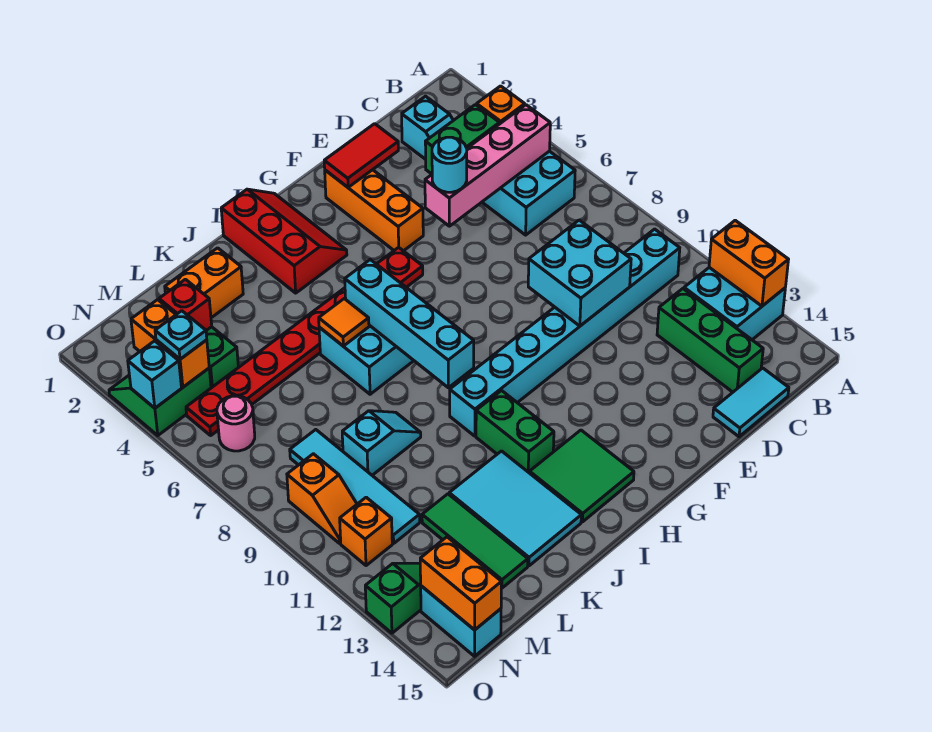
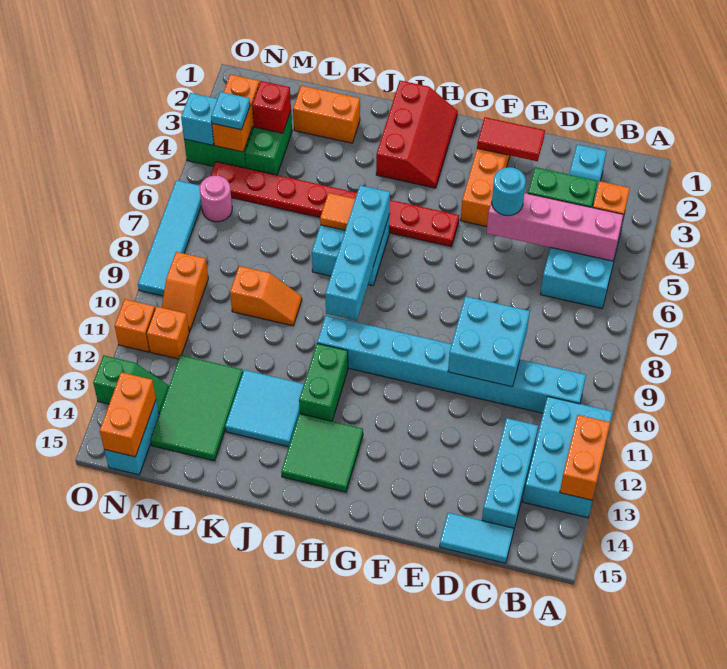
cyan 2x2 brick [684,268,785,340] -> cyan 2x3 brick [523,397,613,518]
green 1x3 brick [657,289,763,392] -> cyan 1x3 brick [482,418,538,532]
cyan 2x3 tile [449,451,581,566] -> cyan 2x2 tile [225,370,304,447]
cyan 1x2 slope [342,411,421,475] -> orange 1x2 slope [230,266,302,326]
green 1x3 tile [422,494,528,588] -> green 2x3 tile [150,355,243,461]
cyan 1x4 tile [290,430,420,543] -> cyan 1x4 tile moved to [138,180,202,296]
none -> orange 1x1 brick [115,299,155,352]

